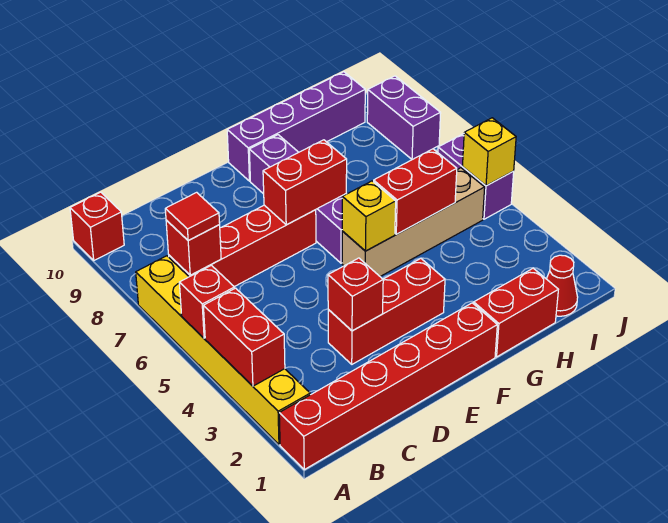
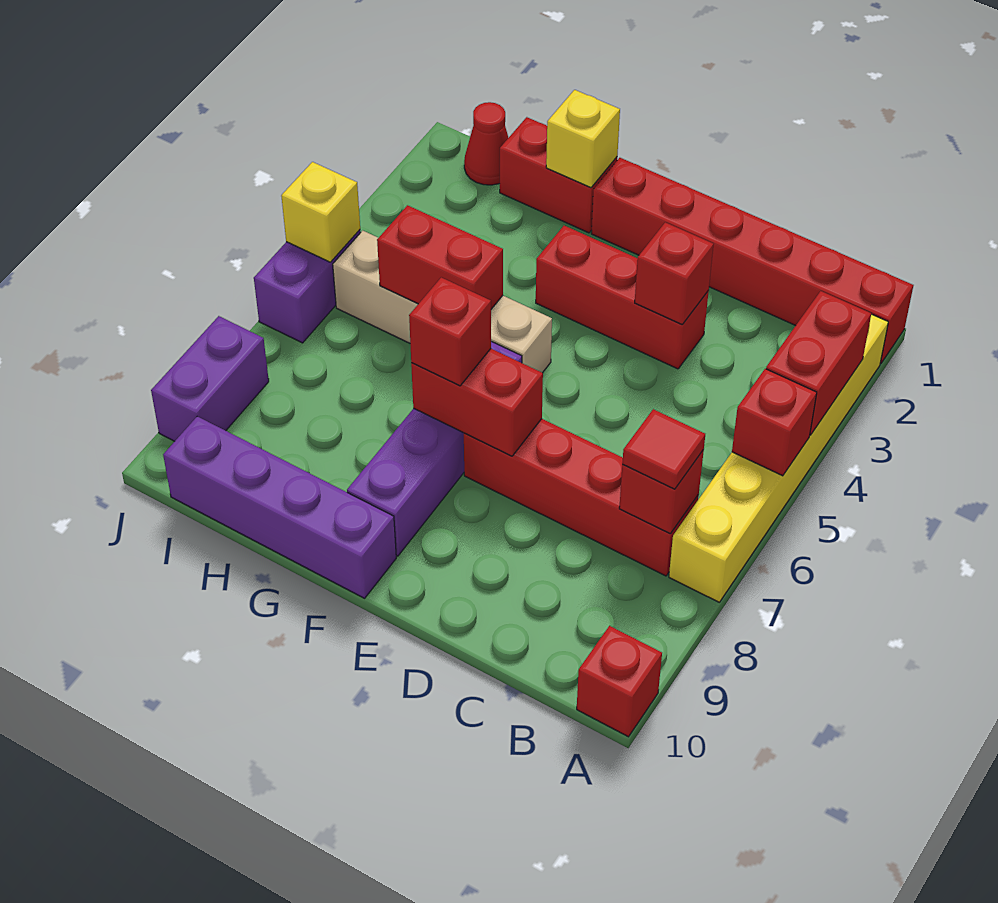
yellow 1x1 brick [342,181,396,251] -> yellow 1x1 brick moved to [546,90,620,188]
none -> red 1x1 brick [409,277,491,386]

